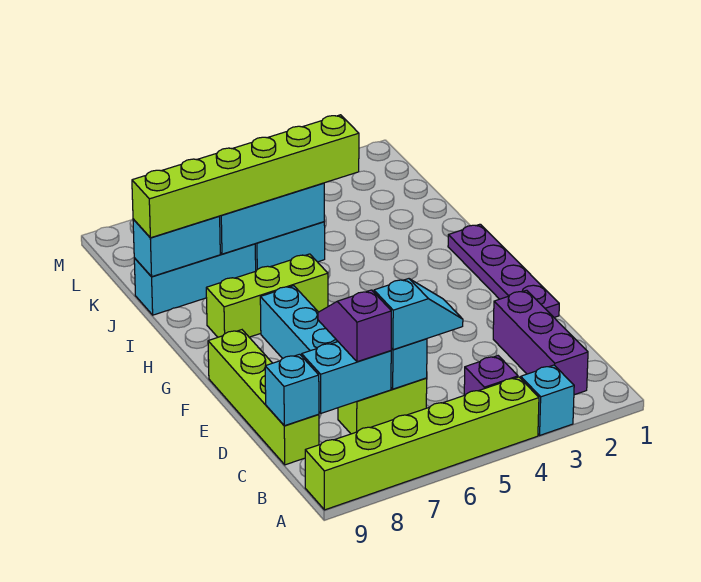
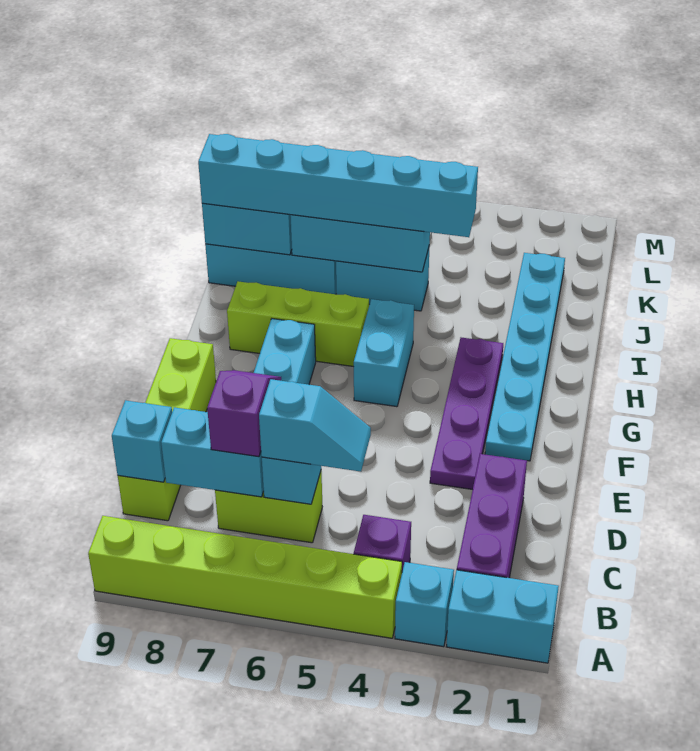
none -> cyan 1x2 brick [447,570,559,663]
purple 1x4 plate [448,224,559,317] -> purple 1x4 plate moved to [430,338,503,490]
none -> cyan 1x6 plate [485,253,565,461]
none -> cyan 1x2 brick [354,299,414,407]
lime 1x6 brick [132,115,359,238] -> cyan 1x6 brick [198,134,478,237]

